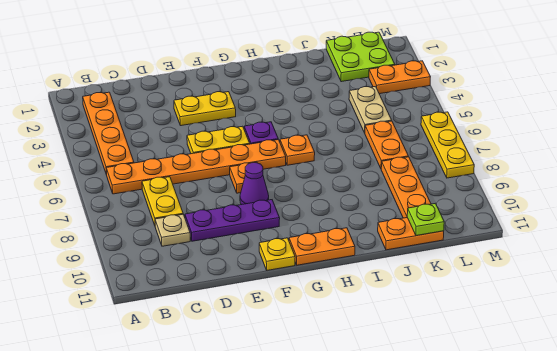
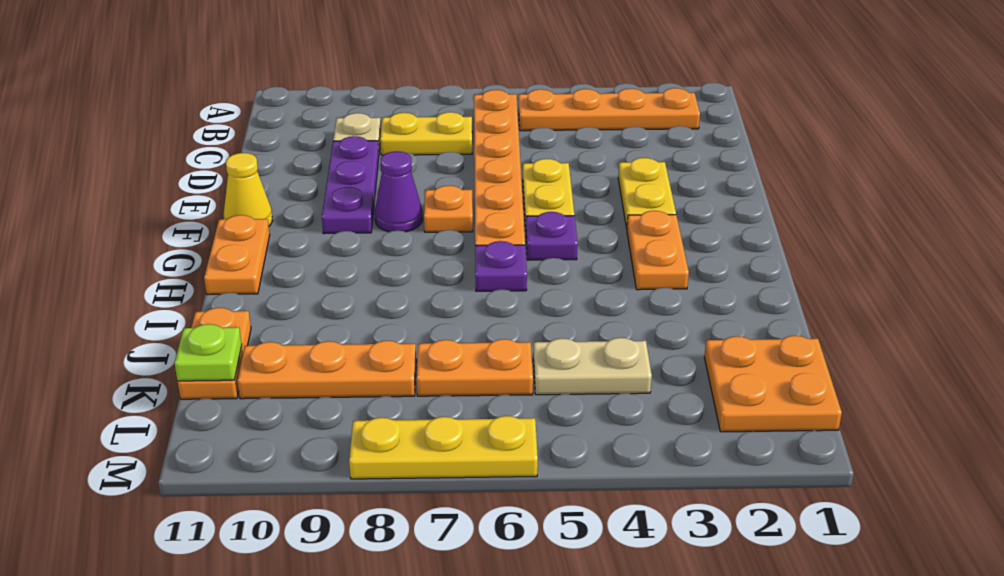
yellow 1x1 plate [259,238,295,270] -> yellow 1x1 cone [224,153,273,226]
orange 1x1 plate [280,135,315,165] -> purple 1x1 plate [475,241,527,291]
lime 2x2 plate [326,32,395,82] -> orange 2x2 plate [704,336,842,432]
orange 1x2 plate [369,61,430,94] -> orange 1x2 plate moved to [627,211,689,290]

